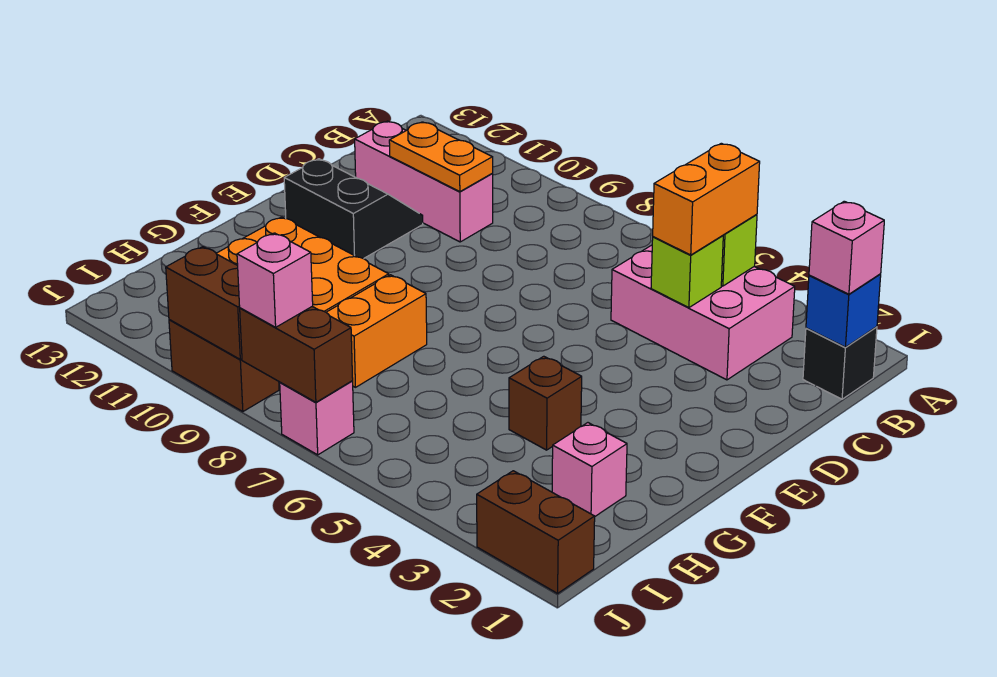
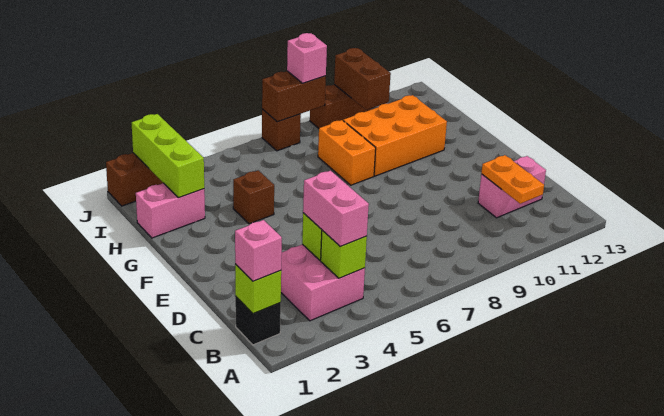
blue 1x1 brick [806,274,881,347] -> lime 1x1 brick [235,264,281,314]
pink 2x3 brick [611,245,795,380] -> pink 2x2 brick [281,244,365,321]
orange 1x2 brick [653,143,760,255] -> pink 1x2 brick [303,171,369,246]
pink 1x3 brick [355,121,493,242] -> pink 1x2 brick [478,156,546,218]
orange 1x2 plate [389,122,493,192] -> orange 1x2 plate turned to [481,155,544,204]
black 2x2 slope [284,159,423,259] -> none
pink 1x1 brick [552,423,627,516] -> pink 1x2 brick [136,183,205,238]
none -> lime 1x3 brick [132,114,204,198]
pink 1x1 brick [280,381,354,455] -> brown 1x1 brick [262,109,301,151]
brown 1x2 brick [166,247,242,359] -> brown 1x2 brick turned to [334,48,391,110]

